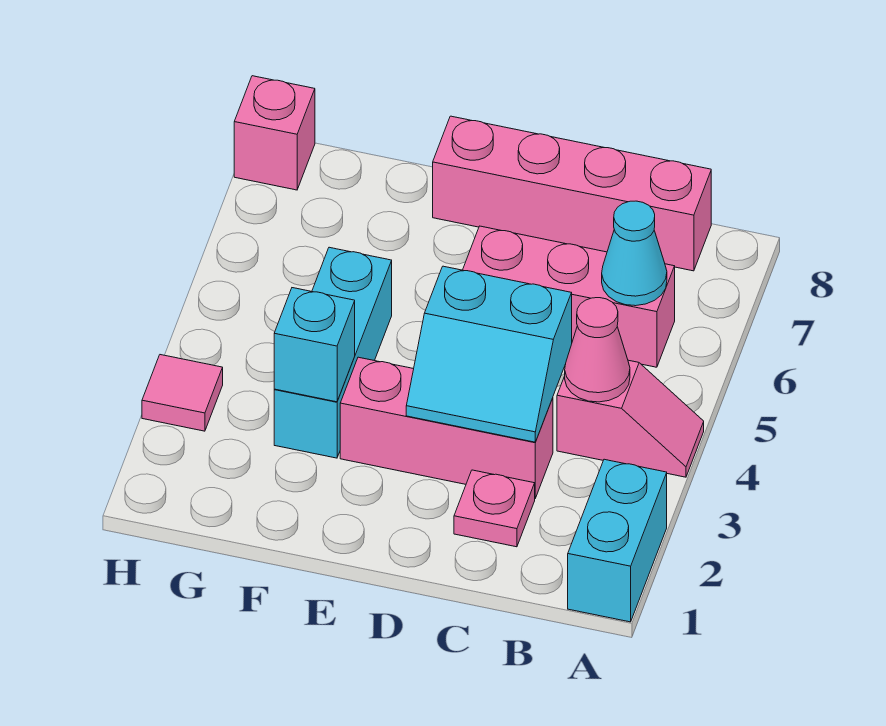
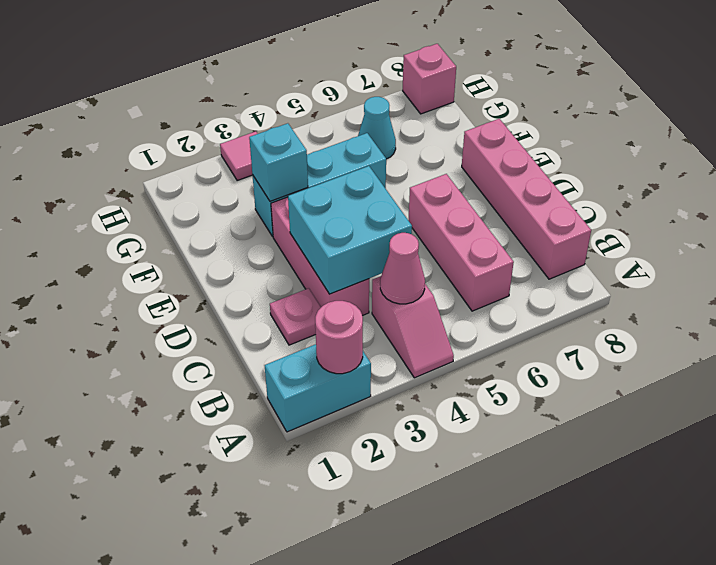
none -> pink 1x1 round brick [315,301,363,374]
cyan 1x1 cone [602,201,667,306] -> cyan 1x1 cone moved to [358,97,396,159]
cyan 2x2 slope [406,266,572,442] -> cyan 2x2 brick [288,166,412,294]

